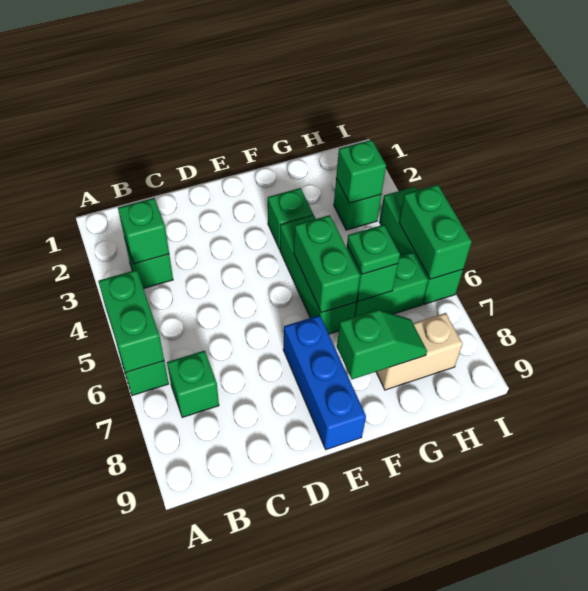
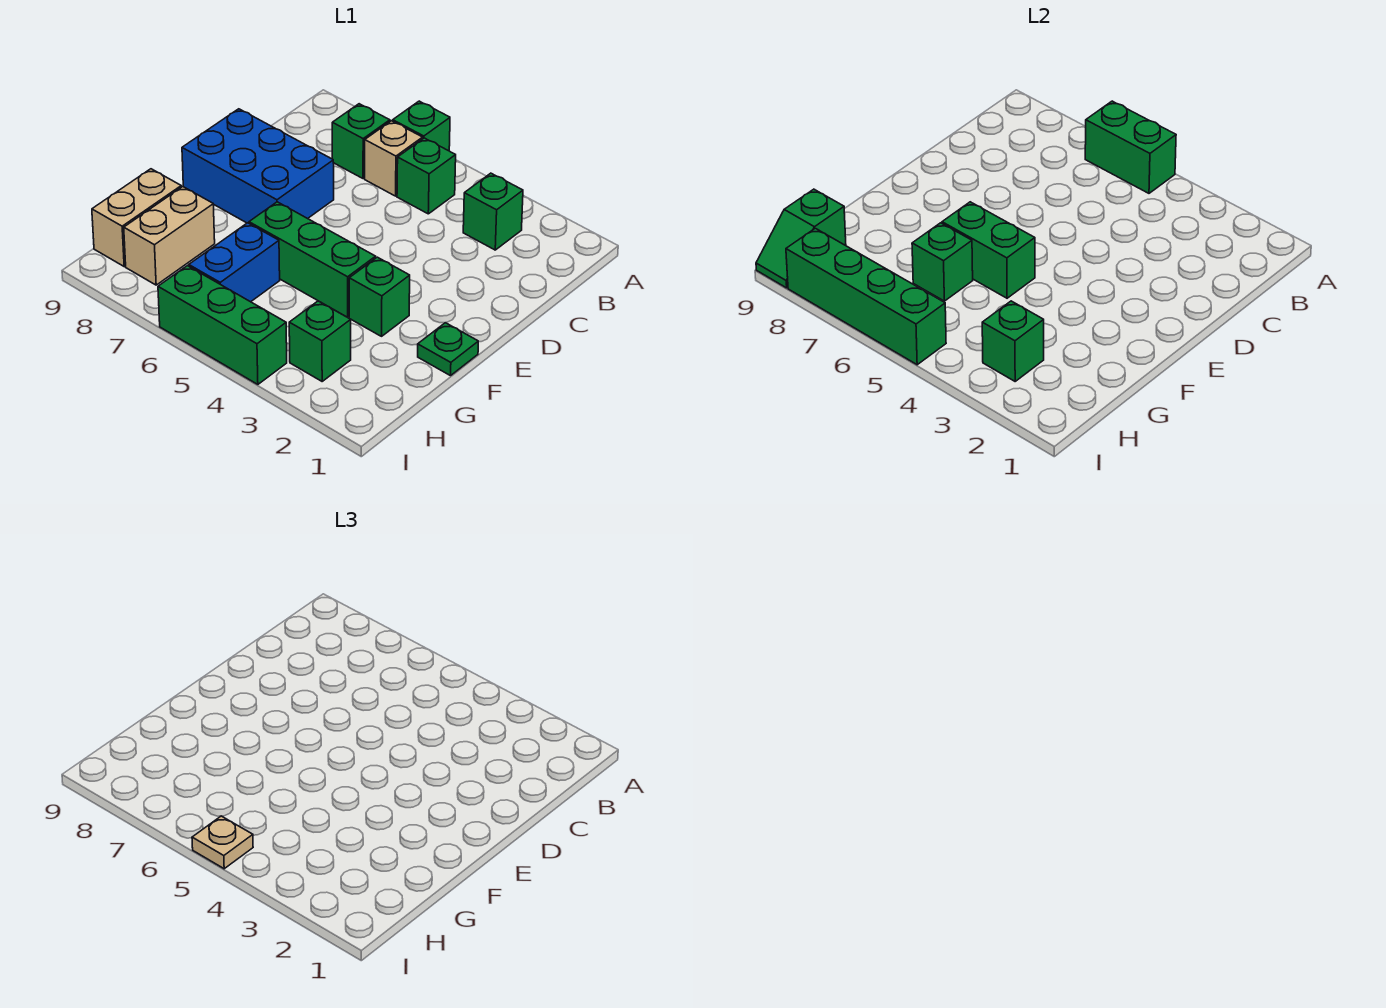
green 1x1 brick [118,198,169,264] -> green 1x1 brick moved to [397,138,456,214]
none -> tan 1x1 brick [365,121,423,196]
blue 1x3 brick [283,315,366,450] -> blue 2x3 brick [182,109,334,223]
green 1x2 slope [337,310,427,379] -> green 1x2 slope moved to [756,189,846,288]
green 1x2 brick [354,252,428,317] -> blue 1x2 brick [189,223,280,302]
green 1x1 plate [347,225,400,274] -> green 1x1 plate moved to [418,323,478,376]
none -> tan 1x2 brick [92,169,181,266]
green 1x2 brick [399,185,472,279] -> green 1x4 brick [786,228,946,365]
none -> tan 1x1 plate [192,816,253,869]

